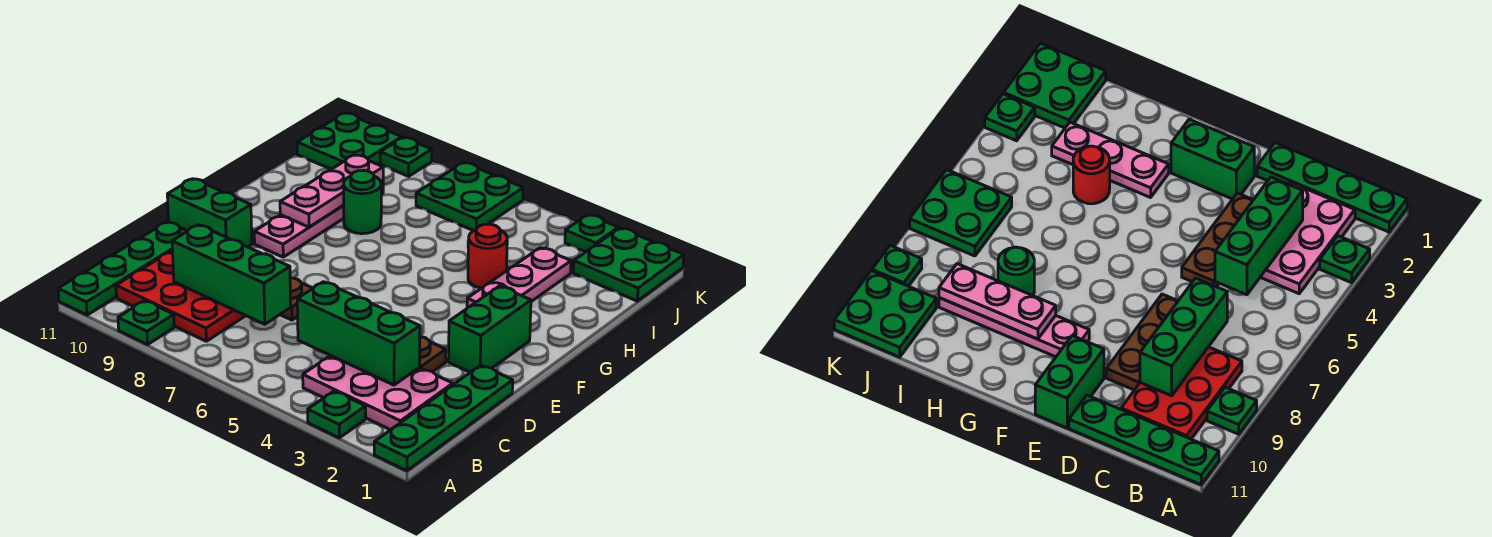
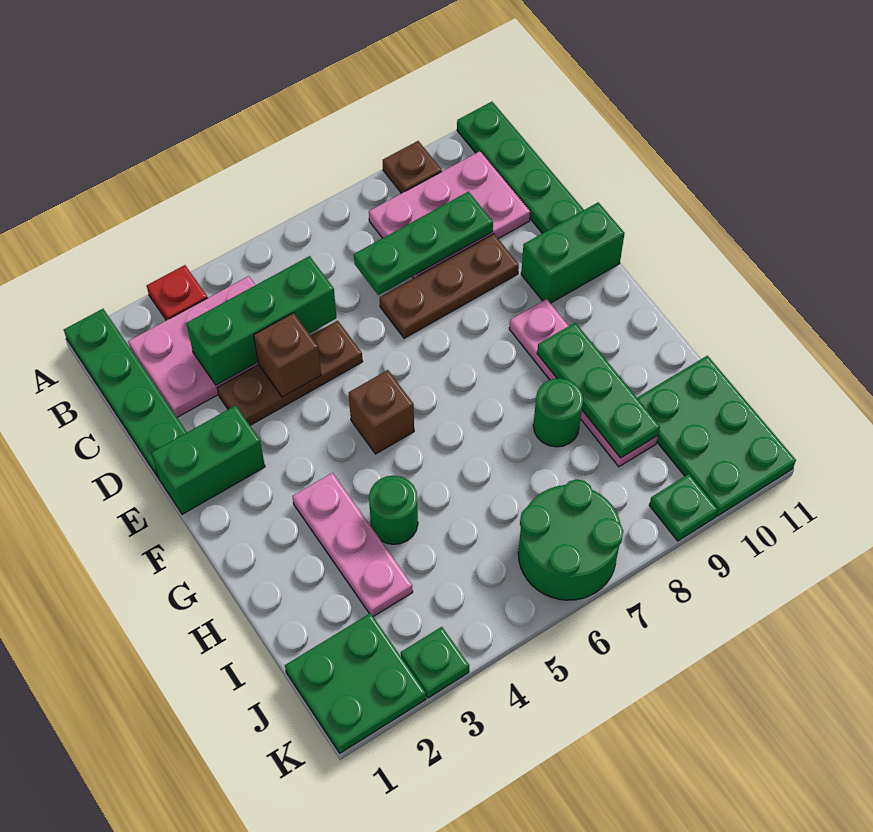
green 1x1 plate [308,391,366,438] -> red 1x1 plate [147,265,208,320]
green 1x1 plate [118,301,174,345] -> brown 1x1 plate [383,141,442,193]
red 2x3 plate [116,252,246,341] -> pink 2x3 plate [369,151,530,278]
green 1x3 brick [172,225,291,324] -> green 1x3 plate [354,192,493,295]
none -> brown 1x1 brick [254,313,321,397]
green 1x2 brick [448,286,531,372] -> green 1x2 brick turned to [151,405,265,514]
none -> brown 1x1 brick [349,370,414,454]
pink 1x3 plate [280,155,383,227] -> green 1x3 plate [537,323,660,458]
red 1x1 round brick [468,224,507,288] -> green 1x1 round brick [369,476,418,544]
green 2x2 plate [416,163,523,231] -> green 2x2 round brick [518,479,623,600]
green 2x2 plate [297,113,402,169] -> green 2x3 plate [637,356,796,516]

